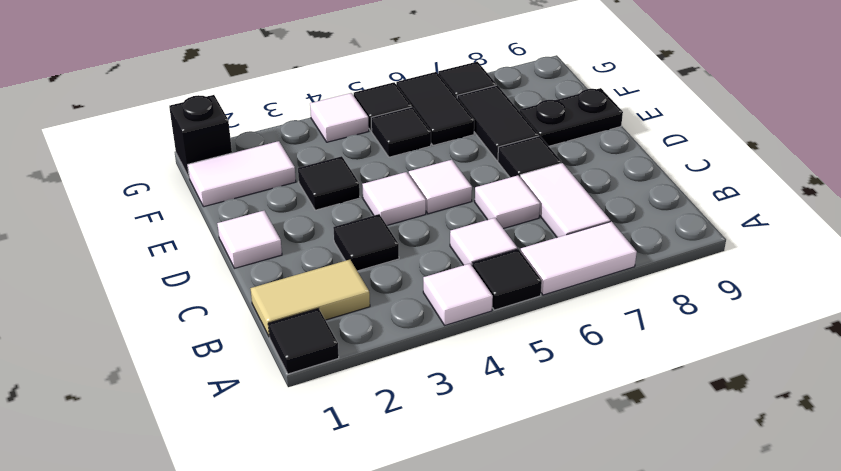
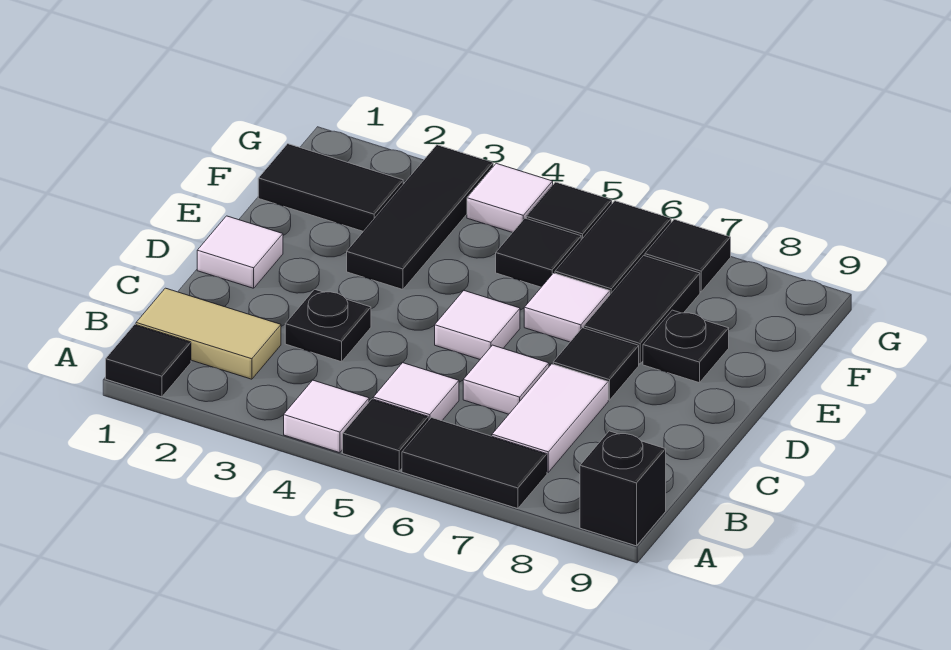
white 1x2 tile [521,221,637,295] -> black 1x2 tile [402,417,547,509]
black 1x1 tile [333,214,399,271] -> black 1x1 plate [285,289,371,362]
white 1x1 tile [362,172,426,225] -> white 1x1 tile moved to [524,273,610,342]
black 1x1 tile [298,156,360,210] -> black 1x3 tile [347,145,493,289]
black 1x2 plate [520,88,623,146] -> black 1x1 plate [643,310,729,383]
white 1x2 tile [188,141,296,207] -> black 1x2 tile [258,144,403,231]
black 1x1 brick [169,95,232,177] -> black 1x1 brick moved to [580,431,666,546]

